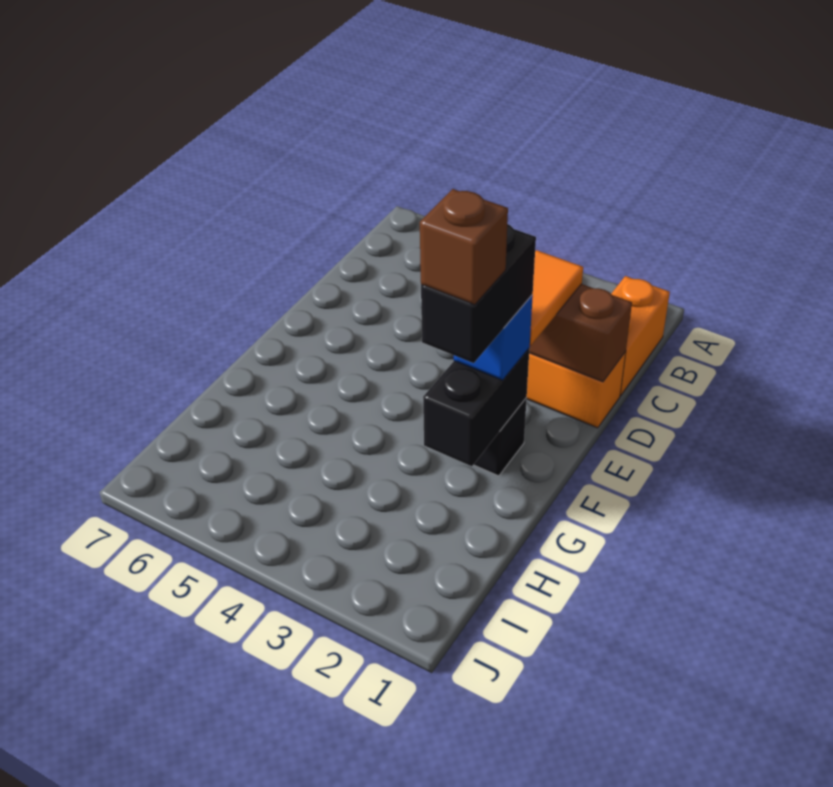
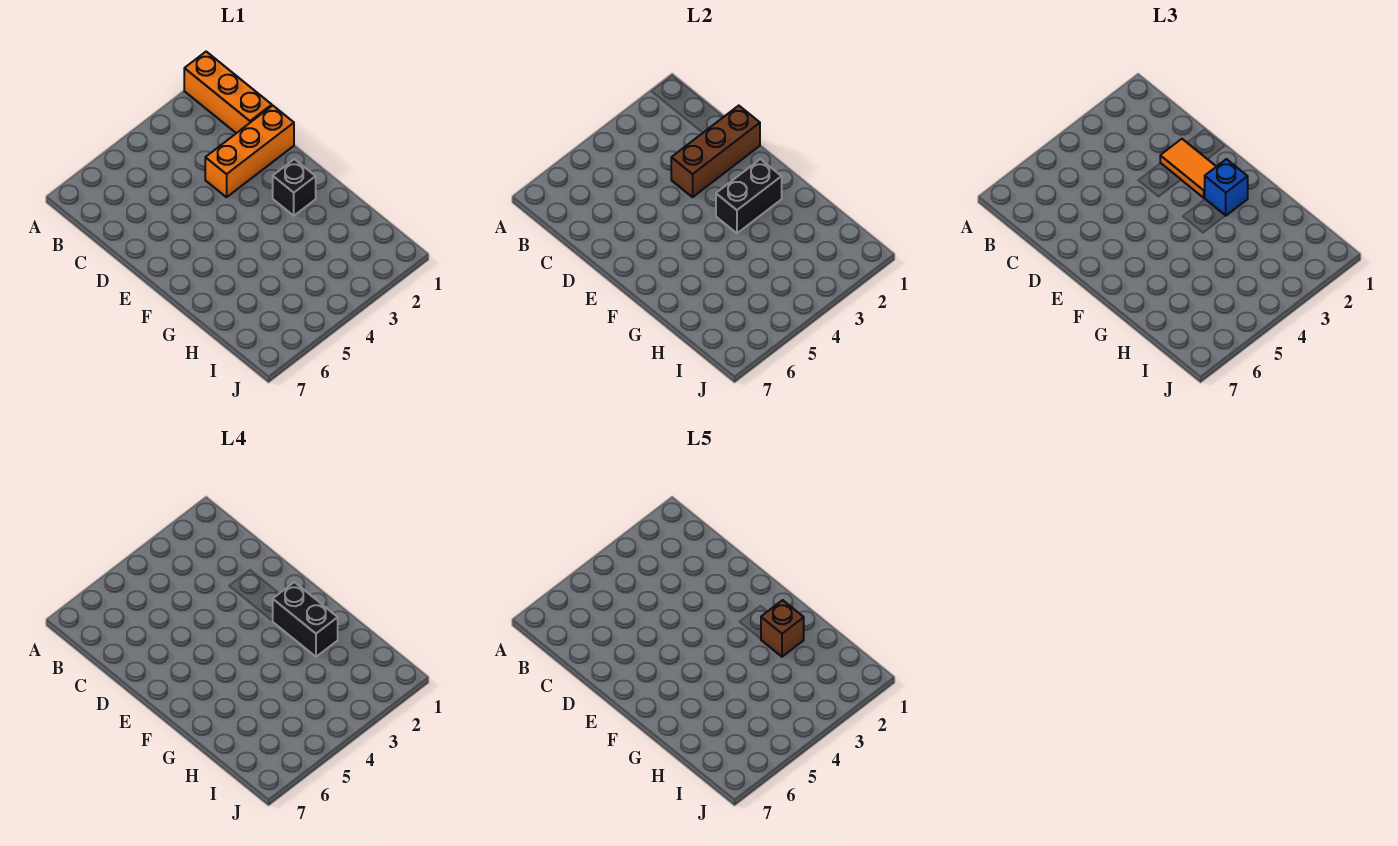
orange 1x2 brick [611,276,670,396] -> orange 1x3 brick [184,52,272,133]
black 1x2 brick [423,348,530,466] -> black 1x2 brick turned to [716,159,782,233]

